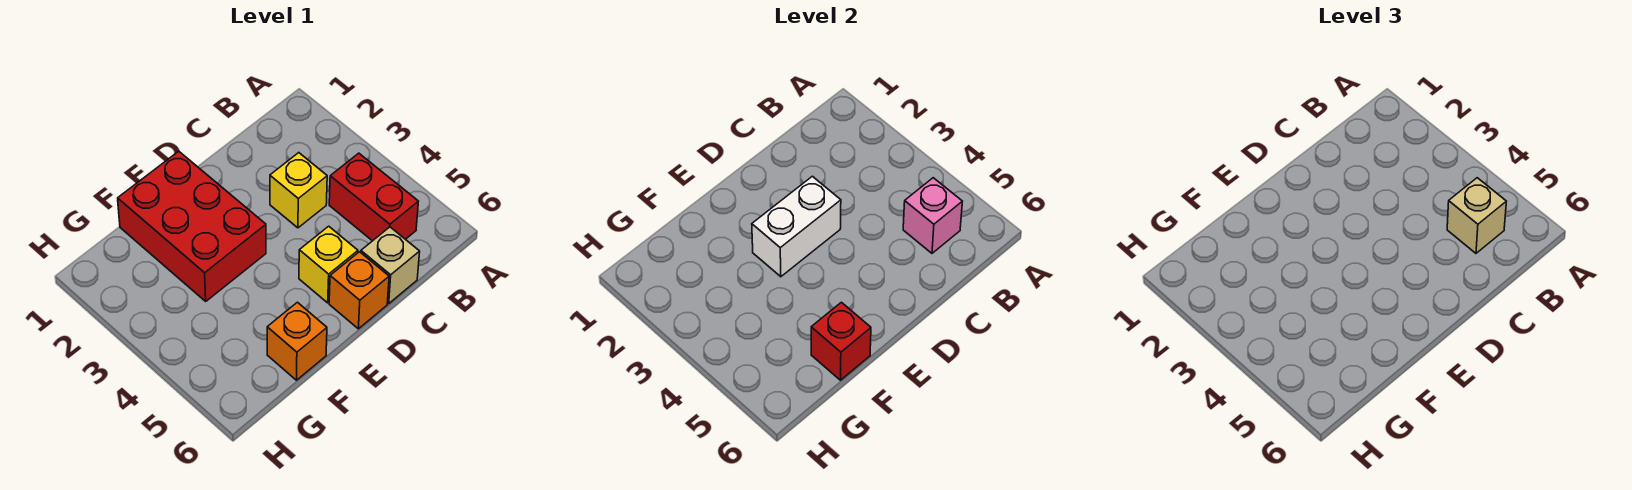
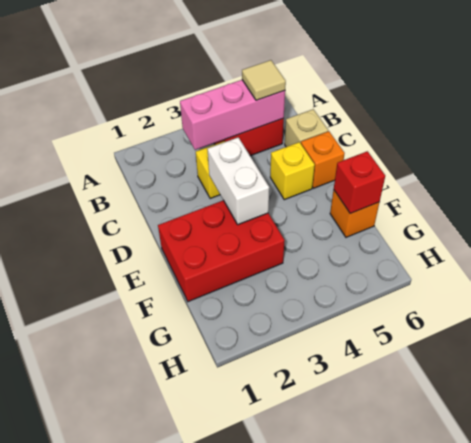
pink 1x1 brick [903,178,962,253] -> pink 1x3 brick [180,80,285,150]
tan 1x1 brick [1447,178,1506,253] -> tan 1x1 tile [242,60,286,100]

